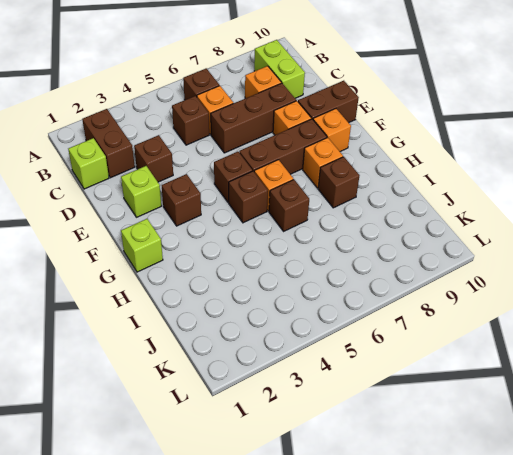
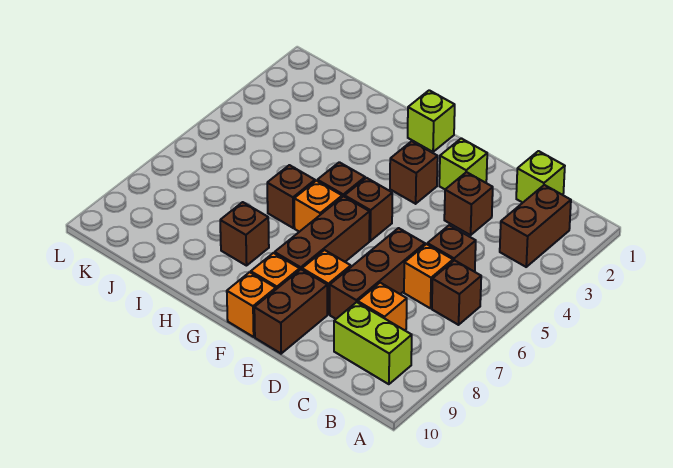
brown 1x2 brick [82,109,135,178] -> brown 1x2 brick turned to [500,185,571,267]
orange 1x1 brick [303,138,343,188] -> orange 1x1 brick moved to [227,272,276,337]

